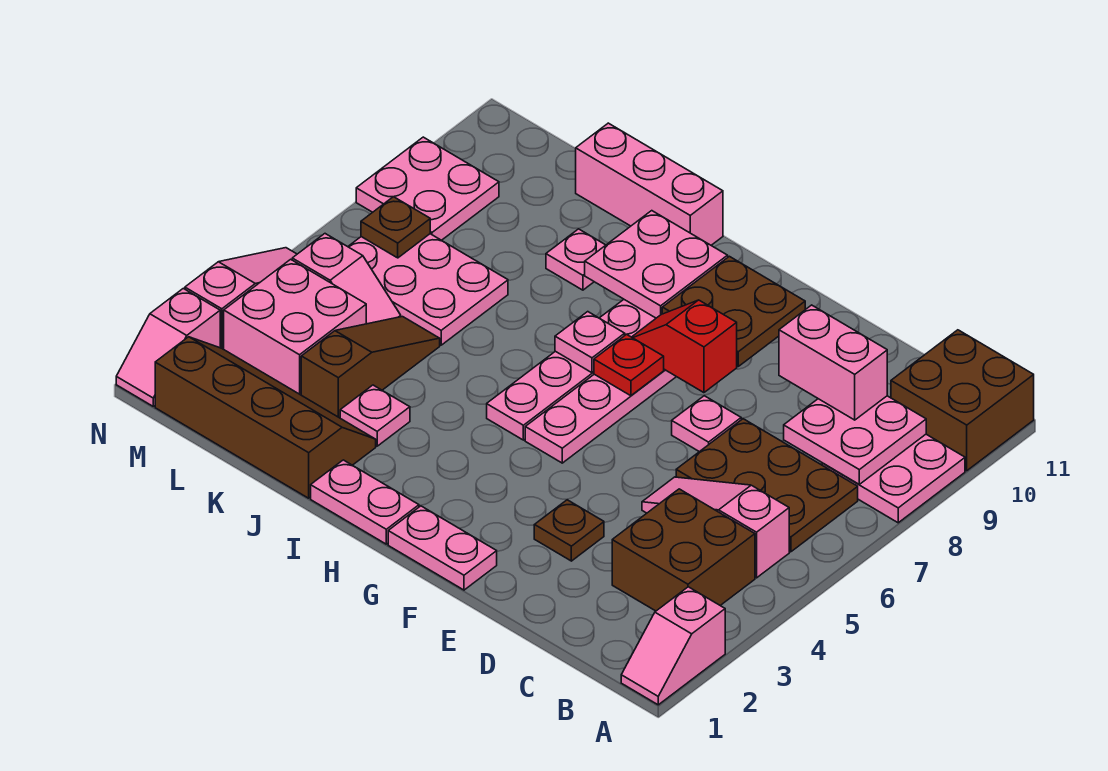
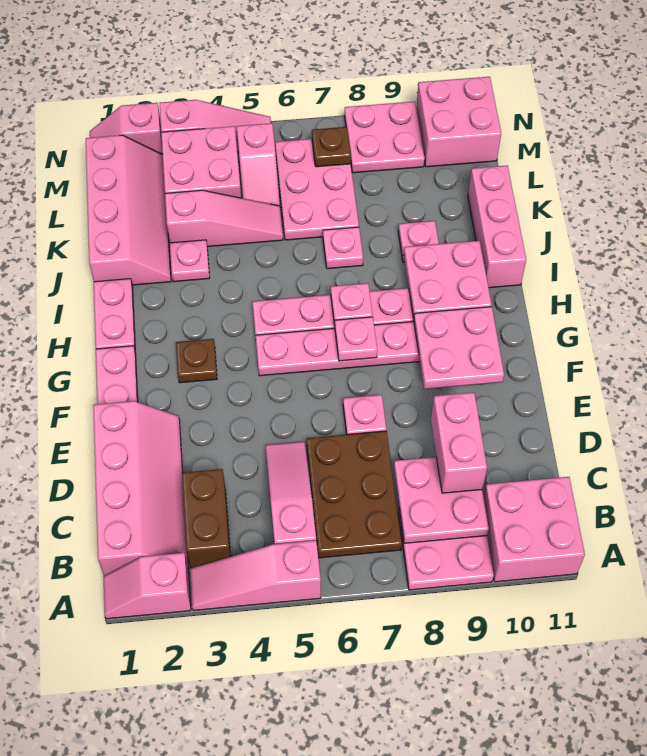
none -> pink 1x3 slope [190,540,321,610]
brown 2x2 brick [891,330,1034,471] -> pink 2x2 brick [483,477,585,582]
none -> pink 2x4 slope [93,401,188,576]
brown 2x2 brick [612,489,755,611] -> brown 1x2 brick [182,469,231,568]
brown 1x1 plate [534,500,604,561] -> brown 1x1 plate moved to [176,339,217,383]
red 1x2 slope [632,300,737,393] -> none
brown 2x2 plate [662,256,805,366] -> pink 2x2 plate [414,307,504,389]
red 1x1 plate [594,334,664,396] -> pink 1x1 plate [335,317,377,361]
brown 2x4 slope [155,337,376,498] -> pink 2x4 slope [86,135,171,285]
none -> pink 1x1 plate [323,227,363,269]
brown 1x3 slope [301,317,440,418] -> pink 1x3 slope [165,190,283,247]
none -> pink 2x2 brick [416,77,501,167]

